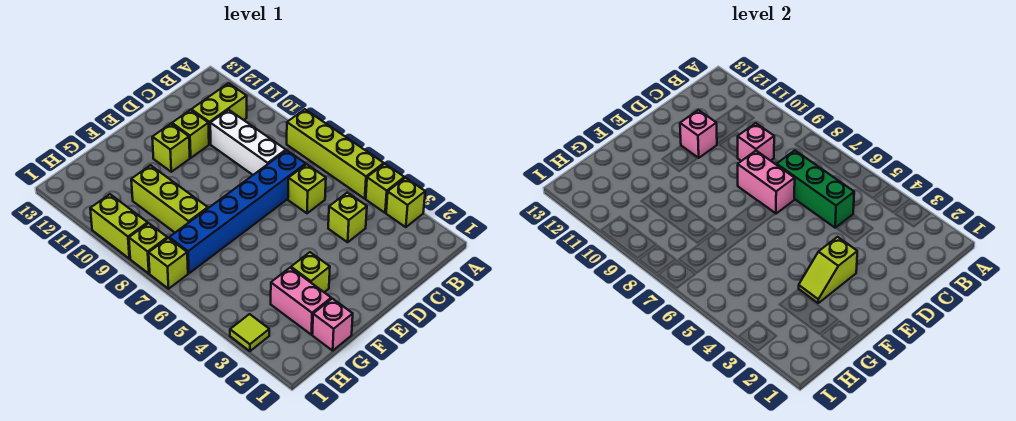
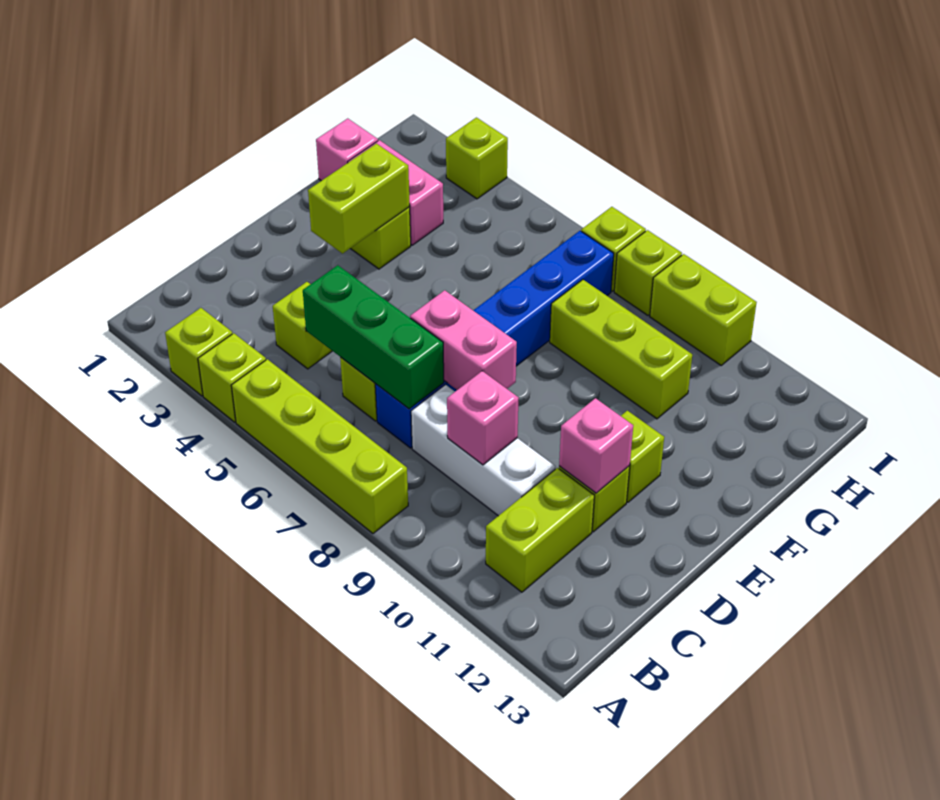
lime 1x2 slope [799,237,857,303] -> lime 1x2 brick [308,144,410,254]
lime 1x1 tile [230,314,269,351] -> lime 1x1 brick [446,118,508,199]

